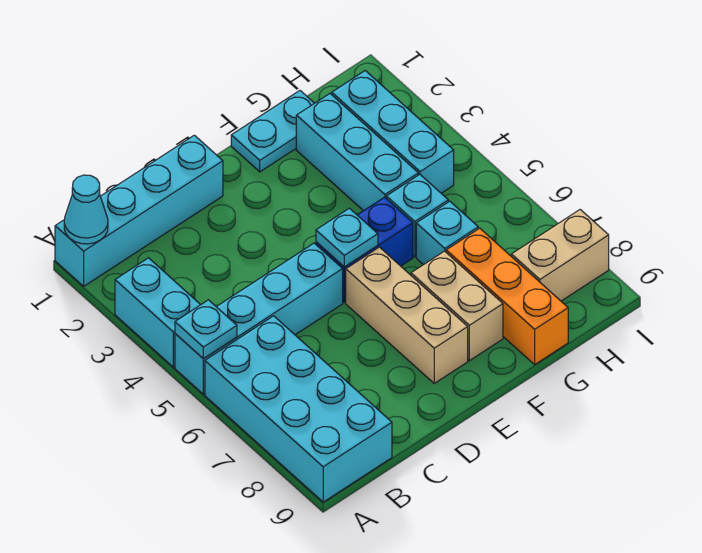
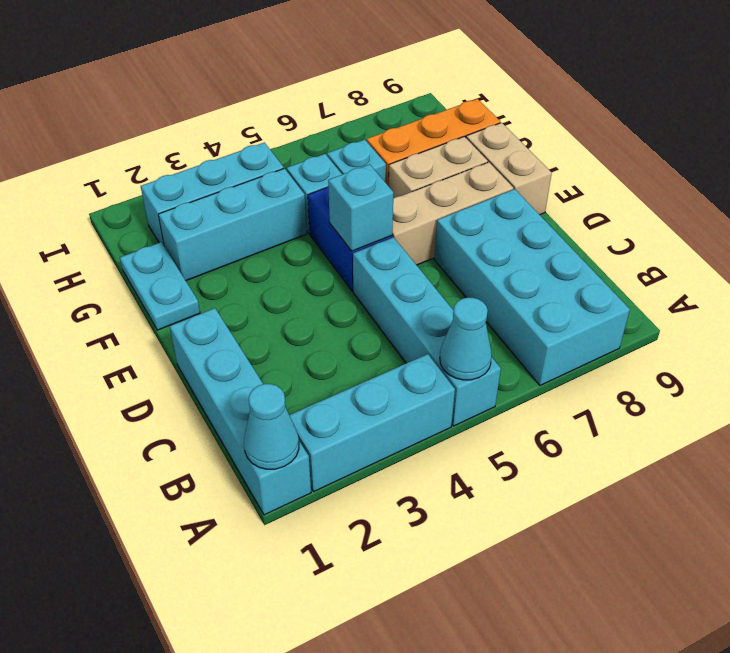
cyan 1x2 brick [115,258,200,367] -> cyan 1x3 brick [289,354,455,491]
cyan 1x1 plate [175,300,237,359] -> cyan 1x1 cone [440,298,492,380]
cyan 2x4 brick [205,316,392,502] -> cyan 2x4 brick turned to [434,189,630,385]
cyan 1x1 plate [316,208,378,267] -> cyan 1x1 brick [328,164,393,251]
tan 1x2 brick [511,210,609,301] -> tan 1x2 brick moved to [466,123,552,215]

